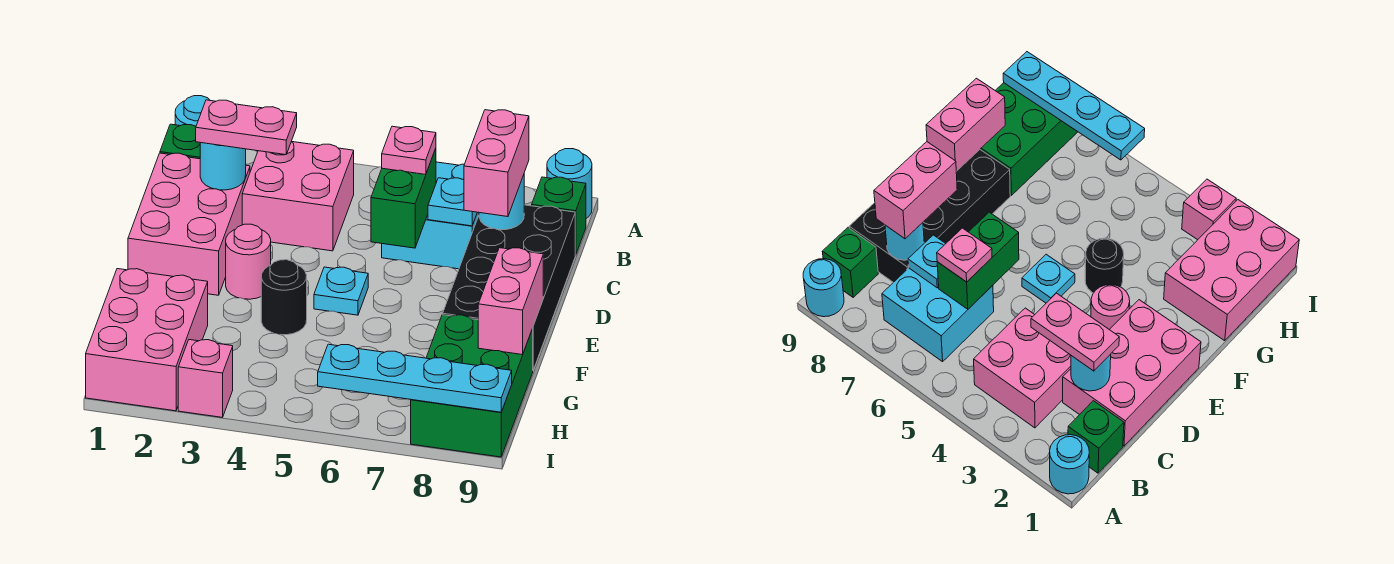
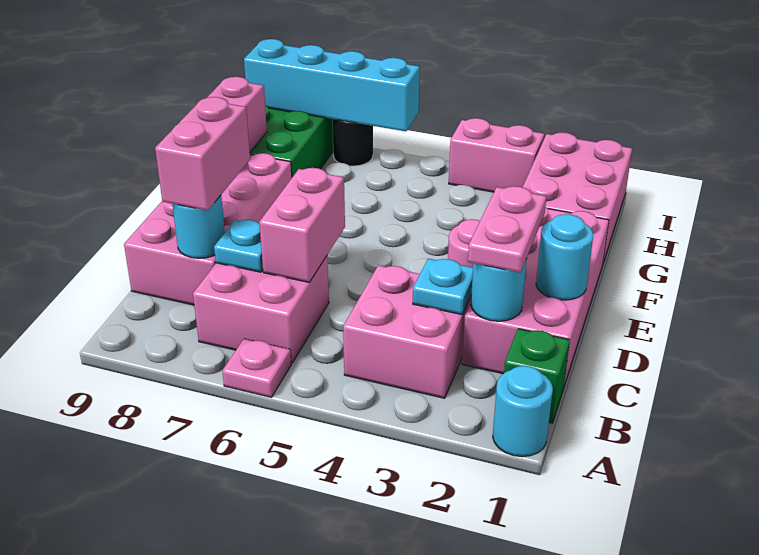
cyan 1x1 round brick [547,149,592,218] -> cyan 1x1 round brick moved to [536,214,593,300]
cyan 2x2 brick [382,162,479,269] -> pink 2x2 brick [193,256,329,363]
green 1x1 brick [532,177,586,255] -> none
pink 2x3 brick [128,153,250,295] -> pink 2x4 brick [462,206,609,385]
pink 1x2 plate [196,100,297,155] -> pink 1x2 plate turned to [468,186,546,272]
green 1x2 brick [371,149,436,248] -> pink 1x2 brick [259,168,345,282]
pink 1x1 plate [382,126,436,175] -> pink 1x1 plate moved to [222,339,291,397]
black 2x4 brick [443,205,575,370] -> pink 2x4 brick [124,153,292,305]
cyan 1x1 plate [314,267,368,315] -> cyan 1x1 plate moved to [413,259,473,314]
black 1x1 round brick [261,260,307,335] -> black 1x1 round brick moved to [332,119,373,166]
pink 1x1 brick [178,340,233,417] -> pink 1x2 brick [449,118,544,192]
cyan 1x4 plate [318,344,512,412] -> cyan 1x4 brick [244,39,420,131]

